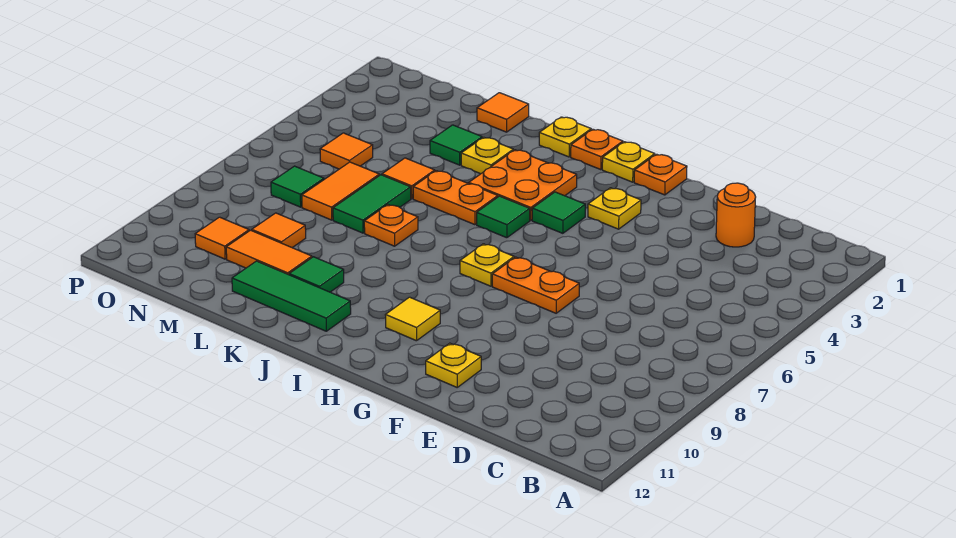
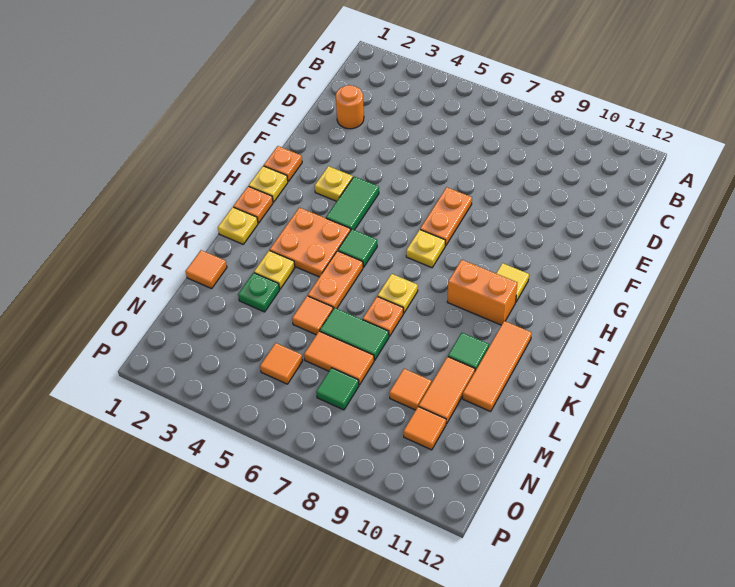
yellow 1x1 plate [426,343,481,387] -> yellow 1x1 plate moved to [378,274,418,313]
green 1x1 tile [532,192,585,233] -> green 1x2 tile [326,177,379,230]
none -> orange 1x2 brick [447,260,517,325]
green 1x3 tile [232,261,351,331] -> orange 1x3 tile [463,321,532,411]
green 1x1 tile [430,125,482,165] -> green 1x1 plate [238,273,280,312]

